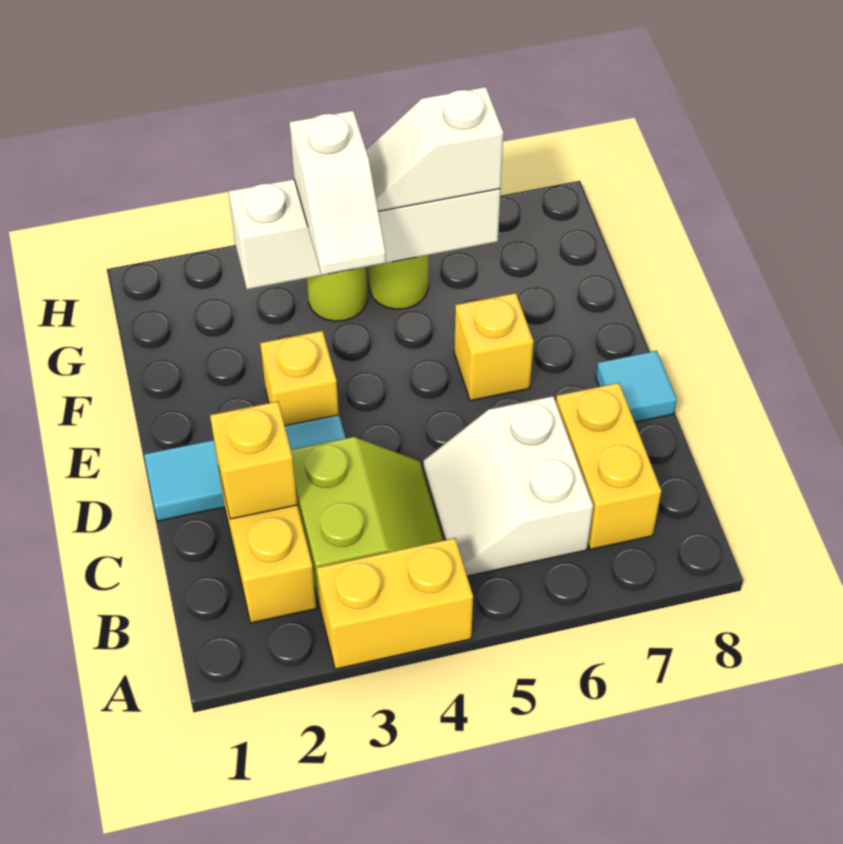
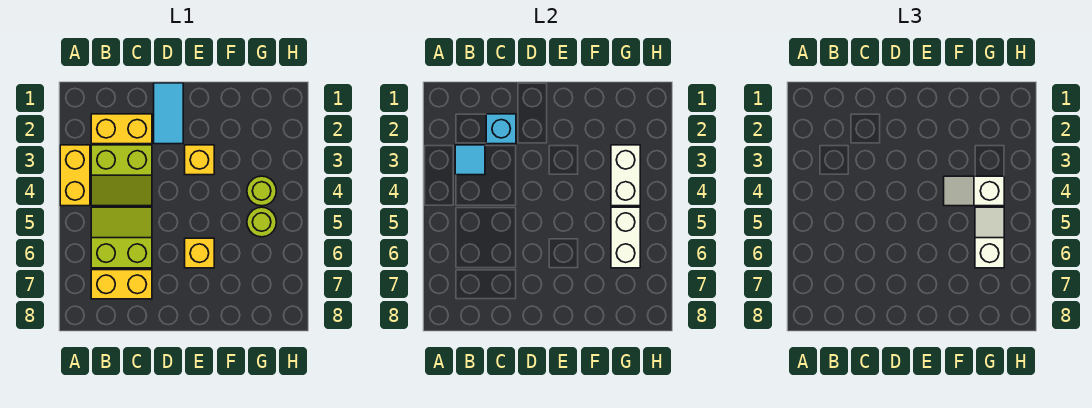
white 2x2 slope [423,396,593,576] -> lime 2x2 slope [91,207,152,268]
yellow 1x1 brick [210,401,297,519] -> cyan 1x1 brick [486,114,516,144]
cyan 1x3 tile [144,415,346,521] -> cyan 1x2 tile [154,83,183,144]
cyan 1x1 tile [596,351,677,422] -> cyan 1x1 tile moved to [455,145,485,175]

